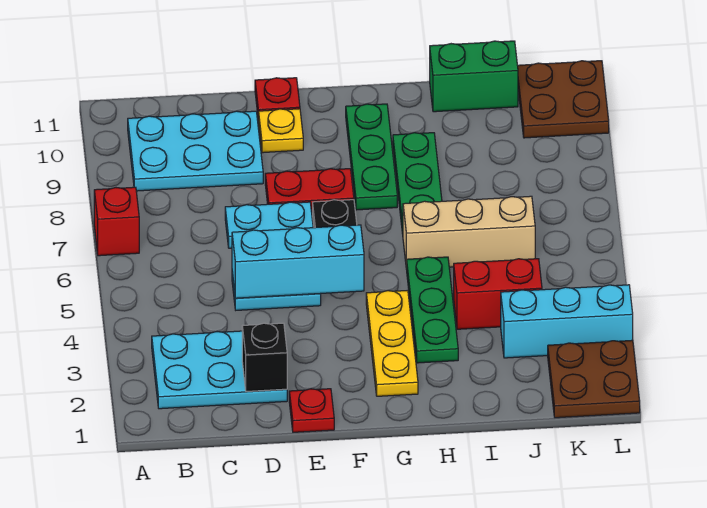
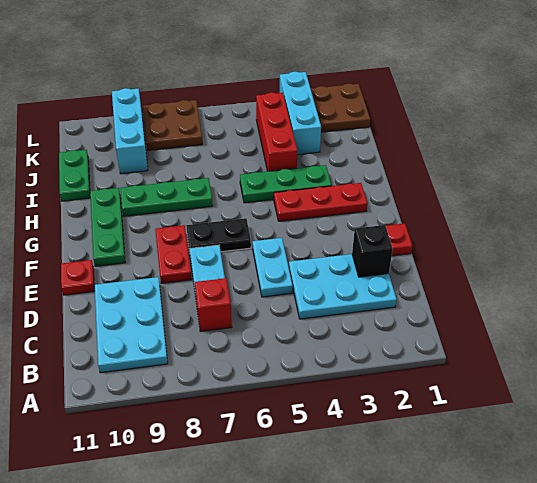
red 1x1 brick [94,187,139,256] -> red 1x1 brick moved to [195,278,232,332]
cyan 2x3 plate [152,331,287,409] -> cyan 2x3 plate turned to [289,254,397,319]
cyan 1x3 brick [232,225,364,298] -> cyan 1x3 brick moved to [112,88,148,174]
yellow 1x1 plate [259,109,303,153] -> none
yellow 1x3 plate [366,290,418,396] -> red 1x3 plate [274,183,367,221]
green 1x3 plate [346,104,397,210] -> green 1x3 plate turned to [90,188,125,266]
tan 1x3 brick [403,196,535,269] -> none
red 1x2 brick [454,259,542,329] -> red 1x3 brick [256,93,297,171]
green 1x2 brick [430,41,518,112] -> green 1x2 plate [59,150,90,201]
brown 2x2 plate [518,61,609,138] -> brown 2x2 plate moved to [142,100,203,150]

